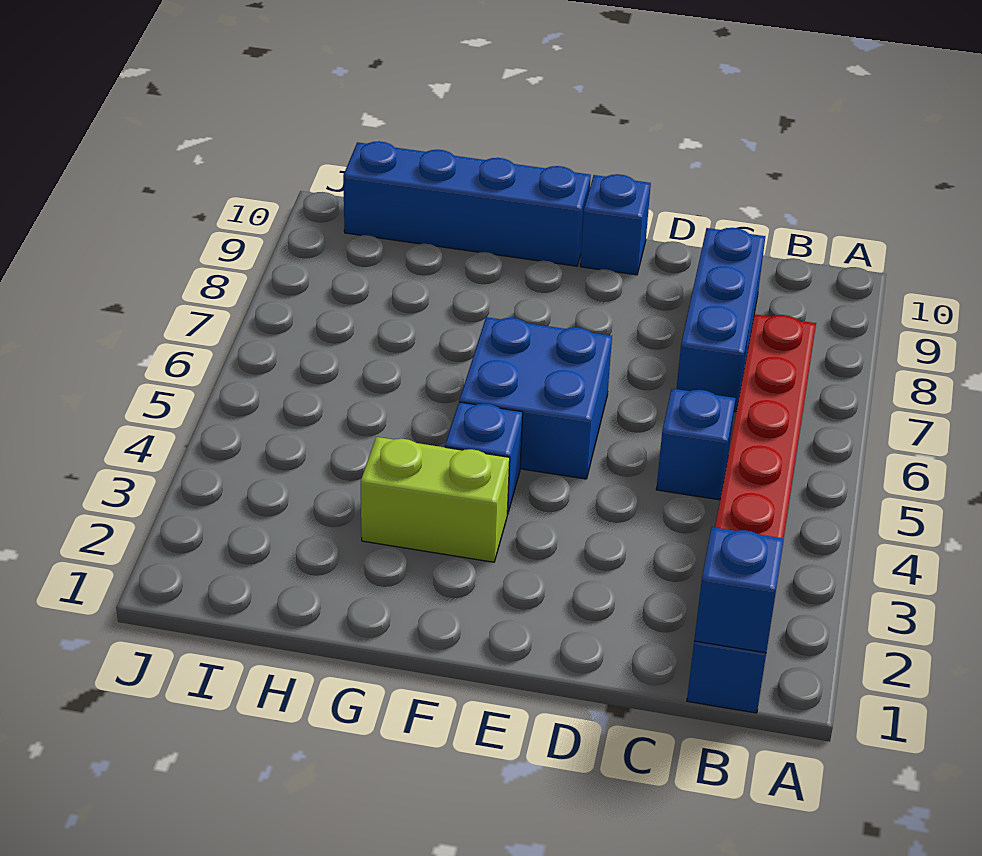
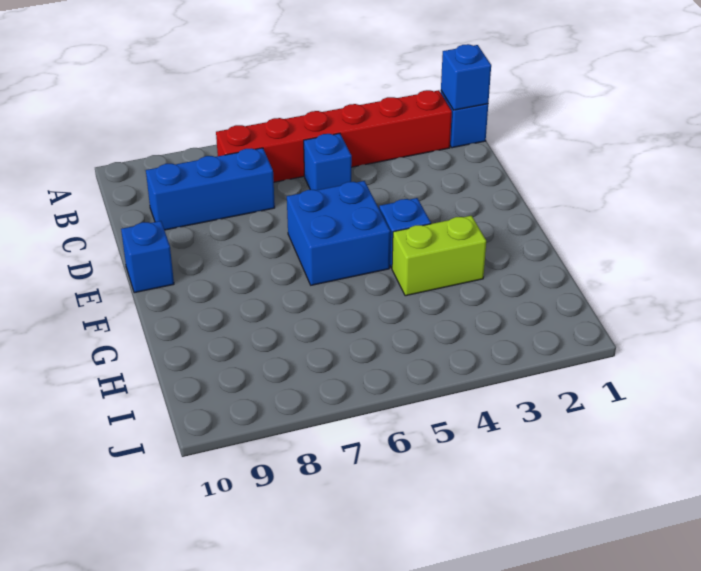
lime 1x2 brick [361,437,510,562] -> lime 1x2 brick turned to [392,216,486,296]
blue 1x4 brick [343,141,591,266] -> none

